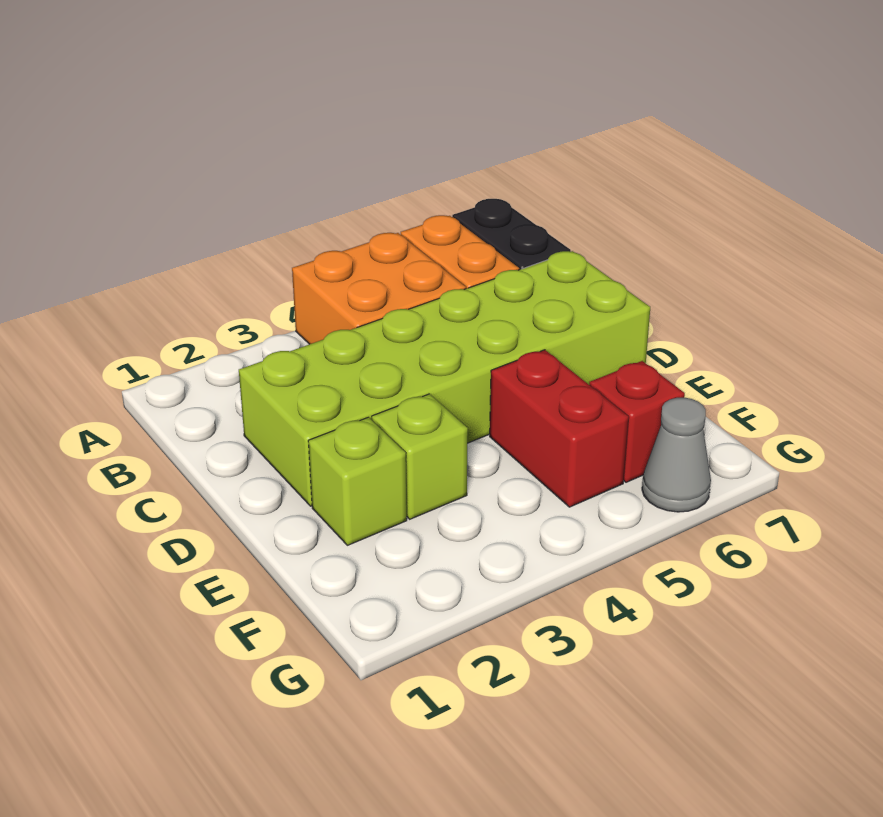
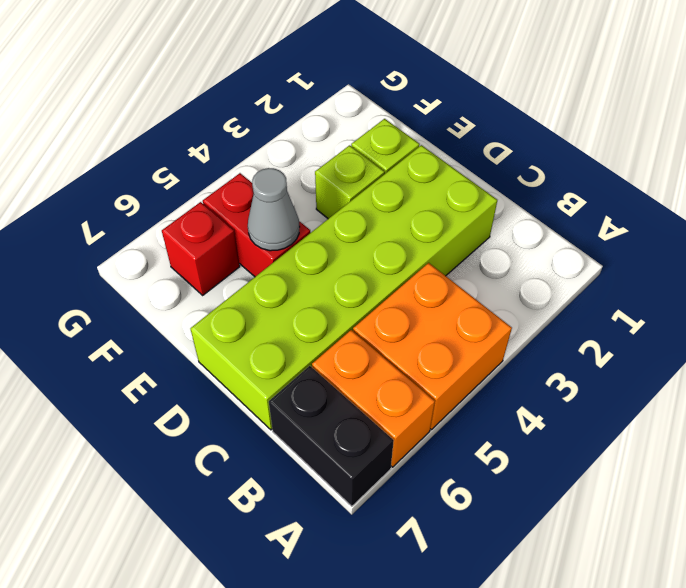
grey 1x1 cone [642,398,711,512] -> grey 1x1 cone moved to [248,168,300,251]

